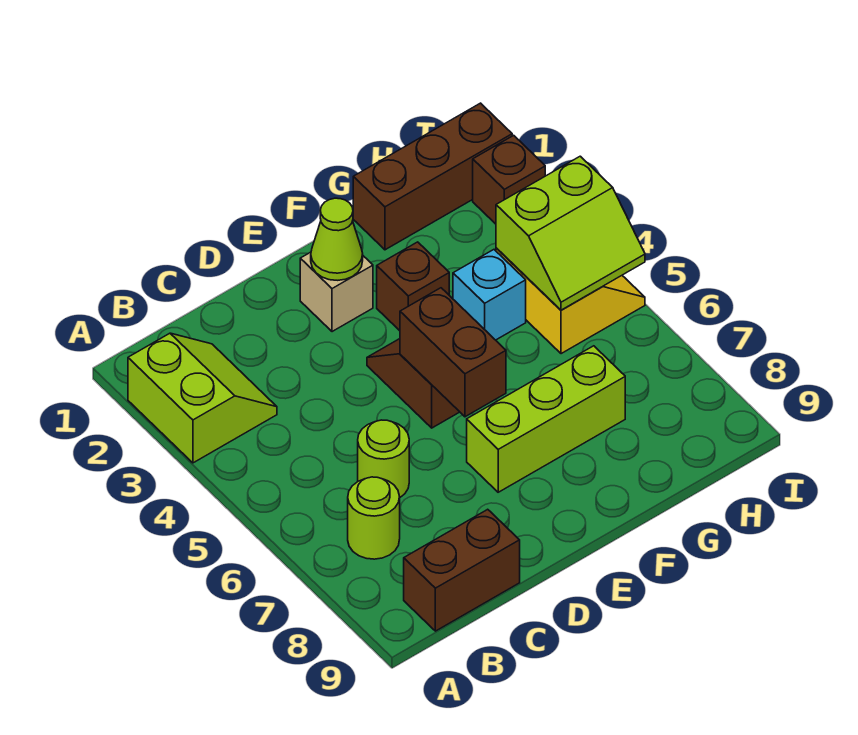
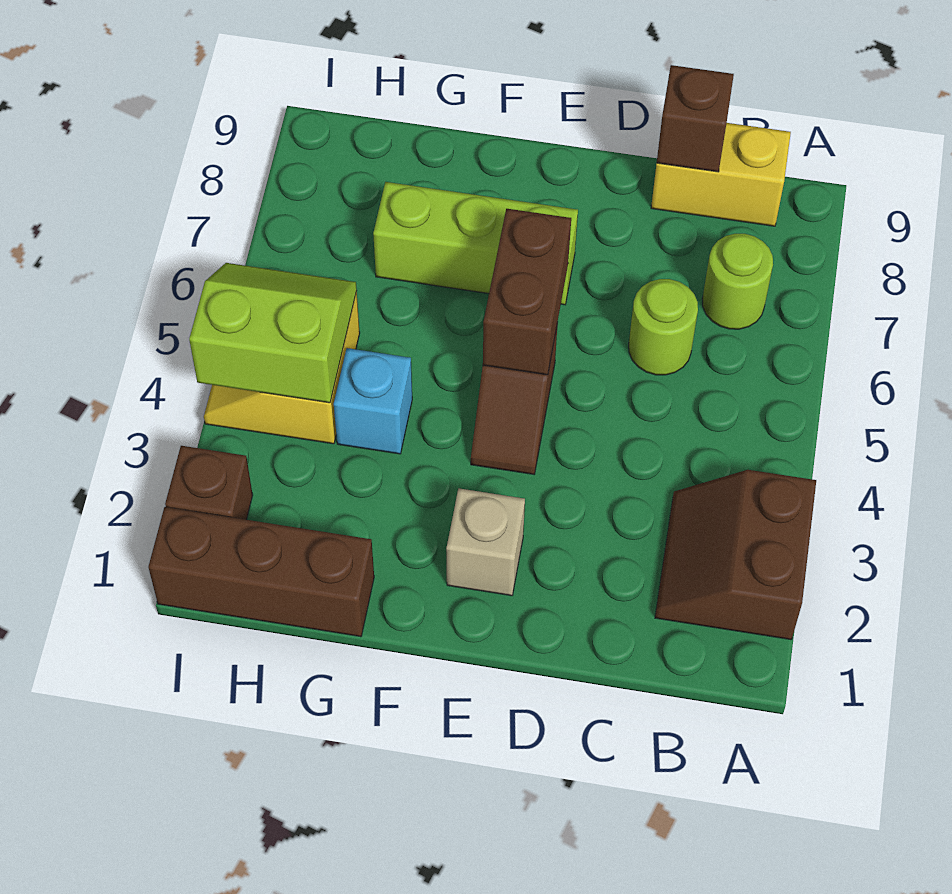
lime 2x2 slope [128,333,277,463] -> brown 2x2 slope [655,470,816,640]
brown 1x2 brick [404,509,520,631] -> yellow 1x2 brick [651,123,791,226]
lime 1x1 cone [311,198,363,280] -> none
brown 1x1 brick [377,242,449,331] -> brown 1x1 brick moved to [657,65,734,172]

